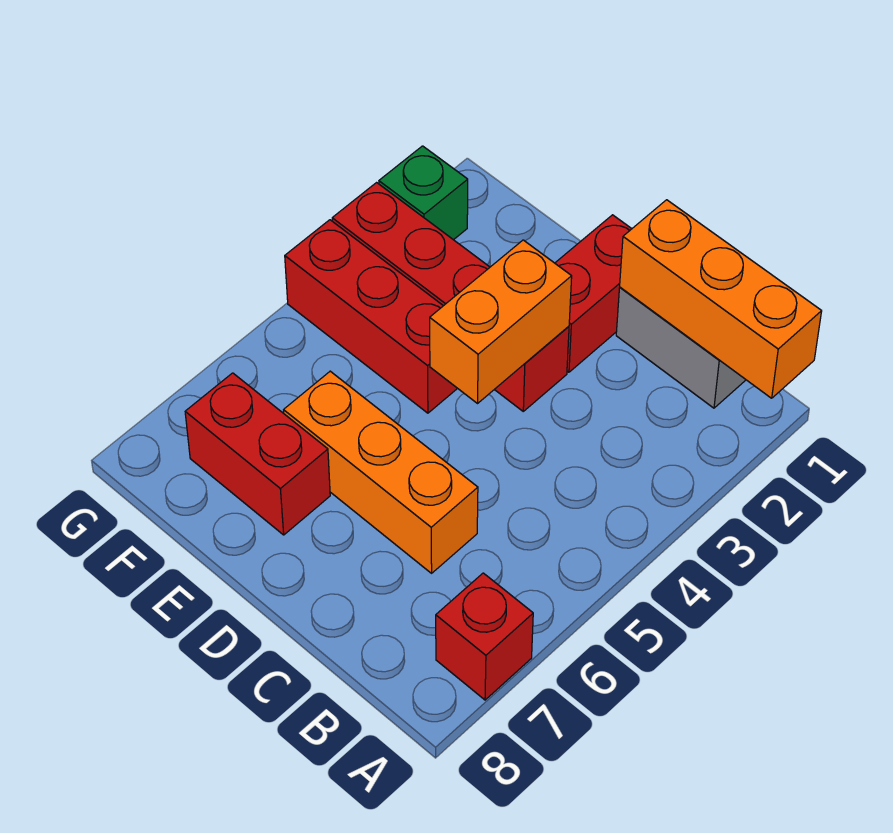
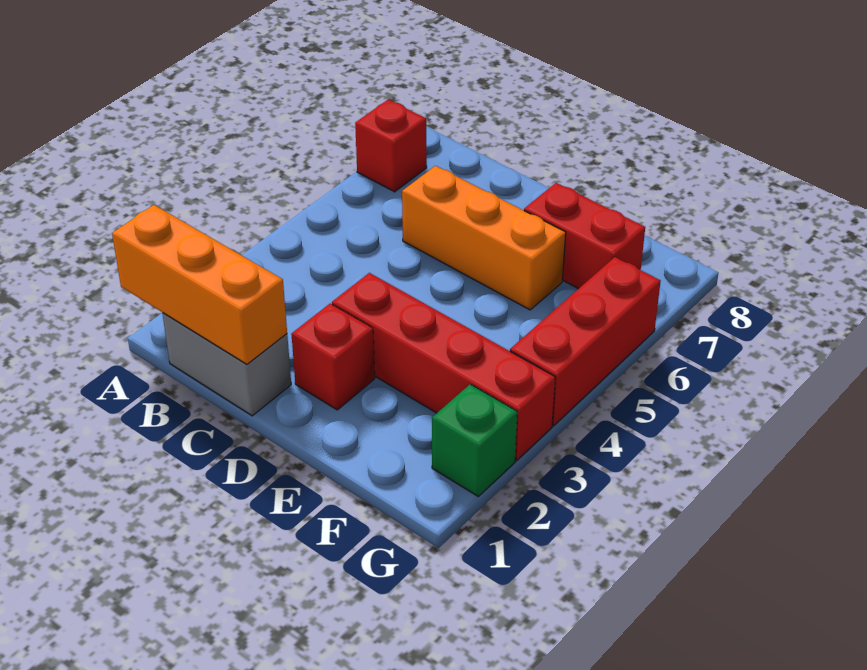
red 1x2 brick [555,215,632,372] -> red 1x1 brick [291,303,375,410]
orange 1x2 brick [430,240,572,403] -> none
red 1x3 brick [285,220,457,413] -> red 1x3 brick turned to [510,257,661,426]

